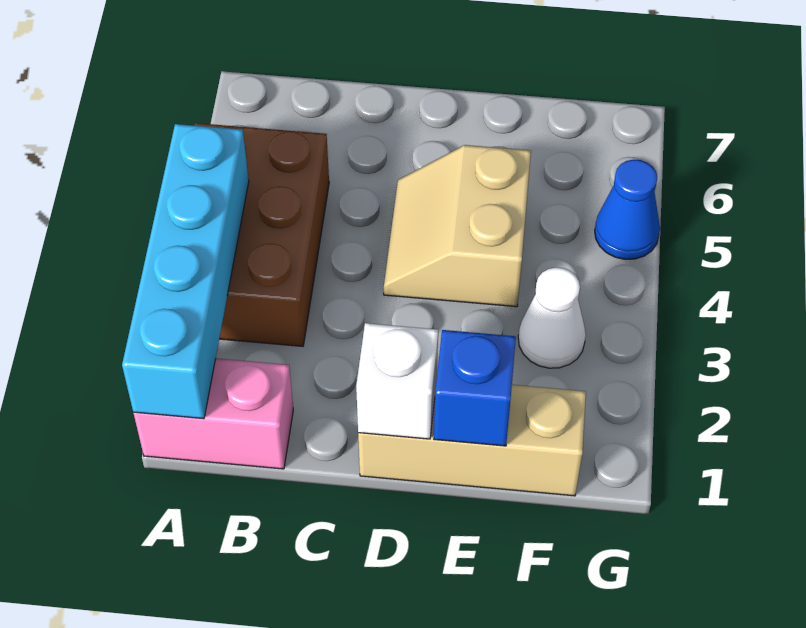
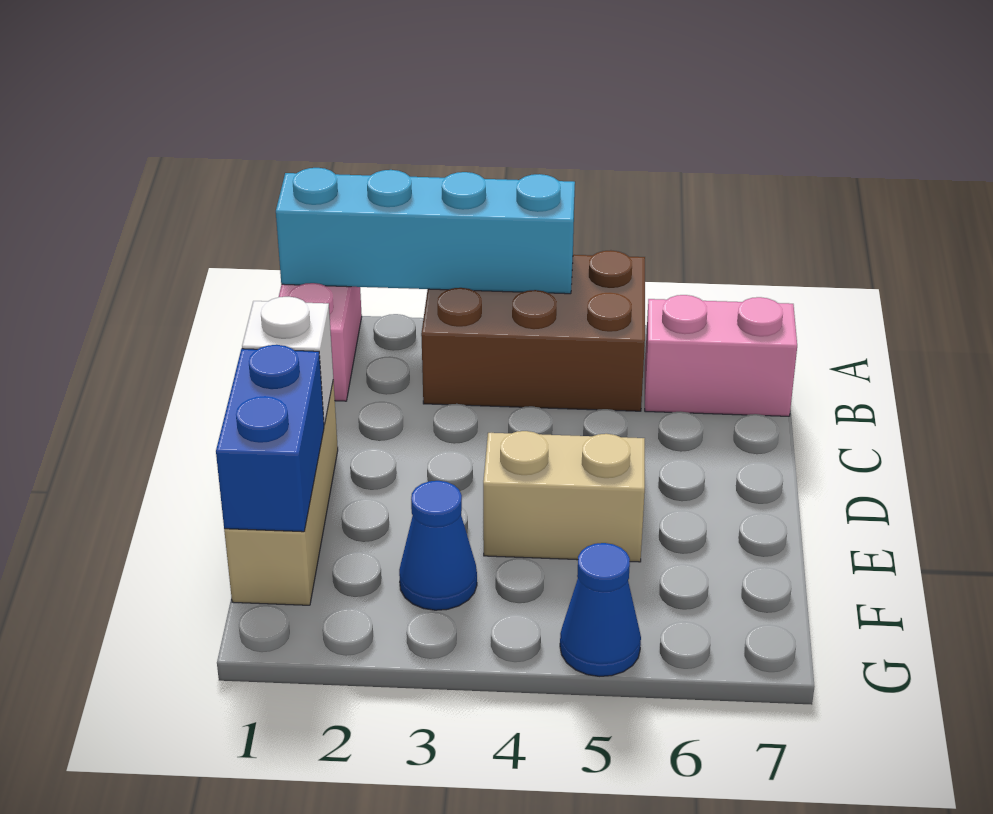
none -> pink 1x2 brick [645,295,797,416]
blue 1x1 brick [434,330,516,446] -> blue 1x2 brick [216,345,324,532]
white 1x1 cone [518,267,586,368] -> blue 1x1 cone [399,481,477,610]

